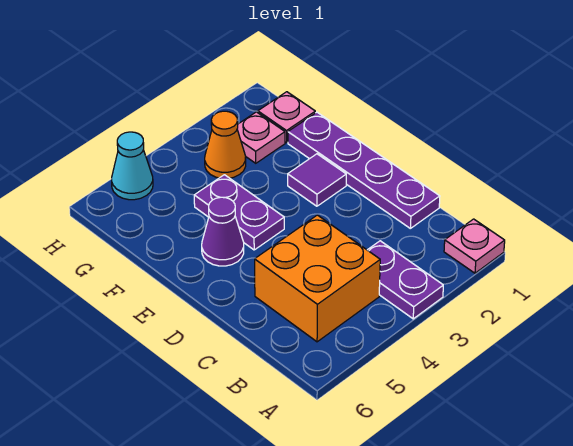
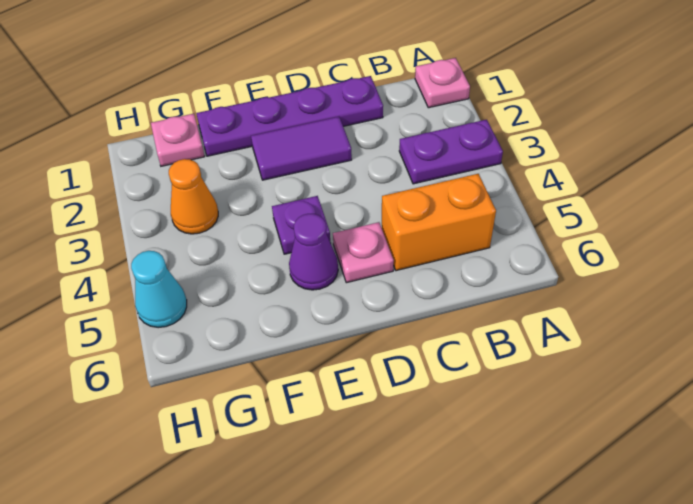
orange 2x2 brick [255,215,380,342] -> orange 1x2 brick [382,174,496,271]
purple 1x1 tile [288,154,346,206] -> purple 1x2 tile [251,117,352,180]
purple 1x2 plate [194,175,284,250] -> purple 1x1 plate [272,196,330,254]
pink 1x1 plate [237,112,285,163] -> pink 1x1 plate moved to [333,222,394,283]

